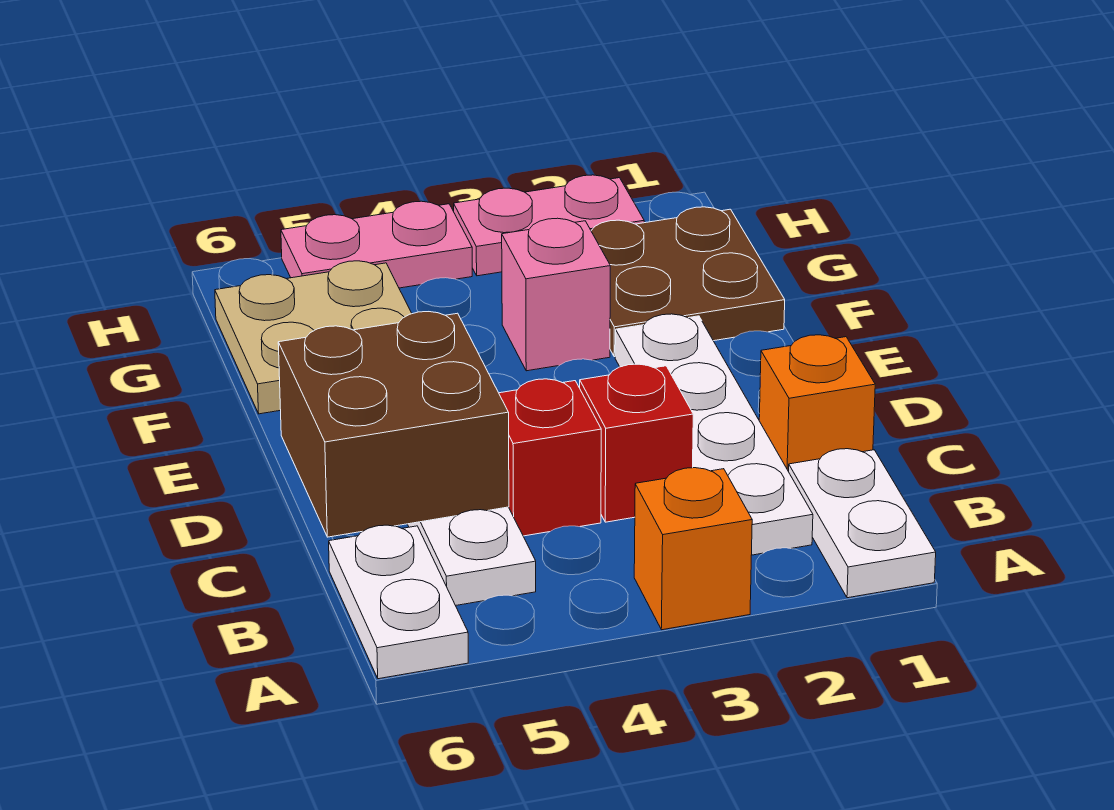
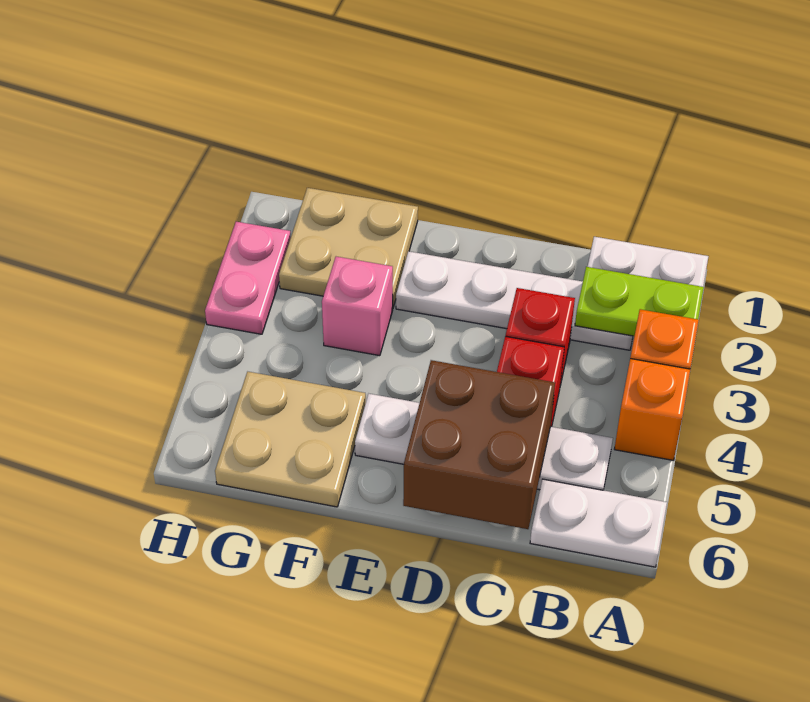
none -> lime 1x2 plate [575,267,704,336]
orange 1x1 brick [759,335,875,472] -> orange 1x1 brick moved to [615,359,690,460]
brown 2x2 plate [591,207,785,357] -> tan 2x2 plate [279,188,418,307]
pink 1x2 plate [281,201,472,288] -> none

